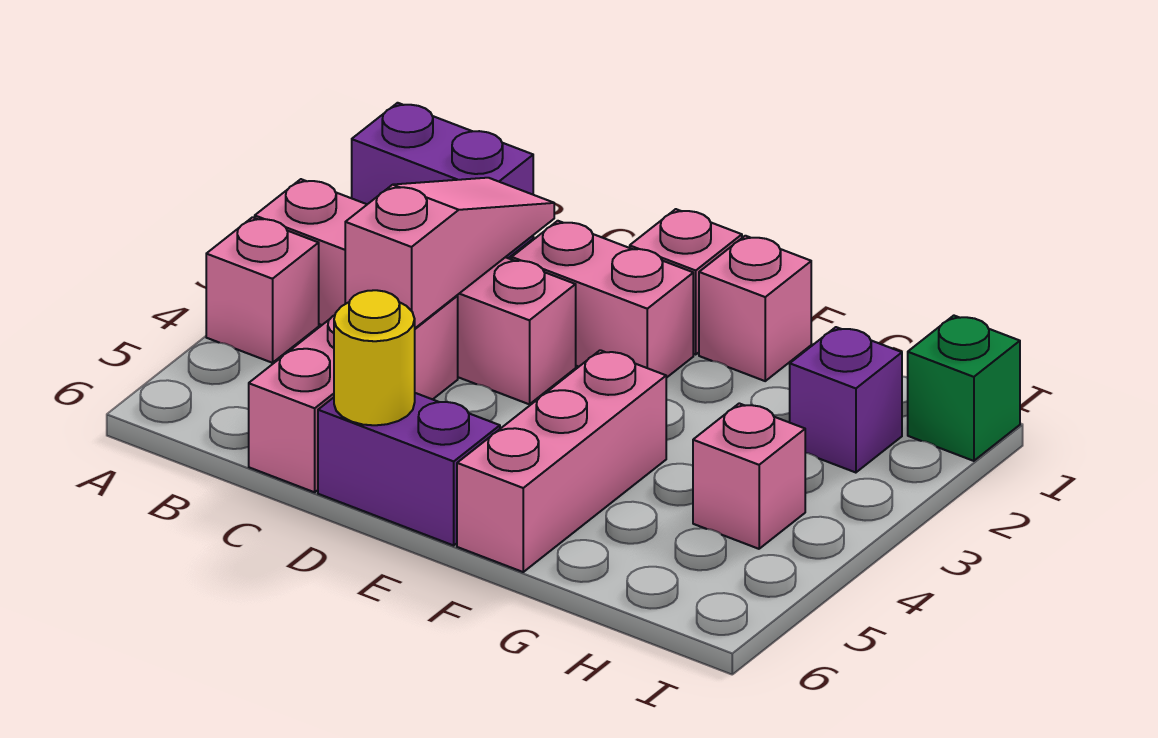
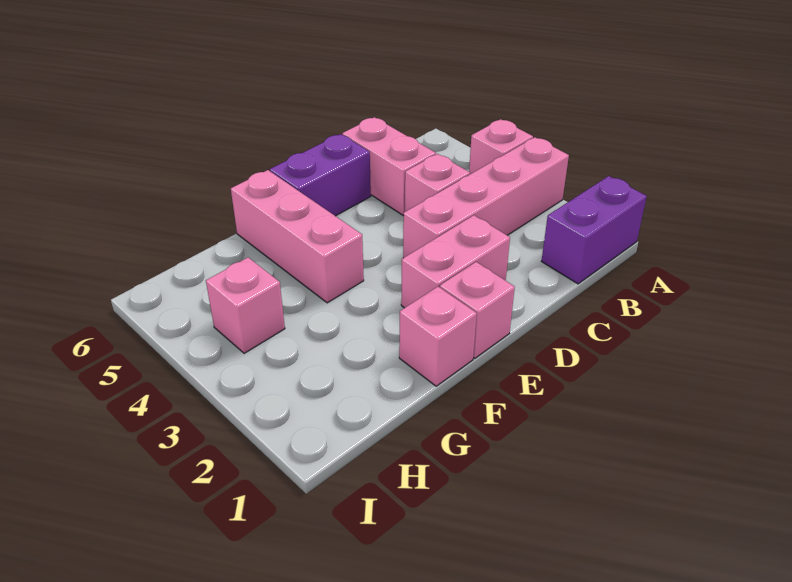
pink 1x3 slope [345,178,554,328] -> none
yellow 1x1 round brick [334,290,415,425] -> none
purple 1x1 brick [790,327,902,473] -> none
green 1x1 brick [908,316,1020,461] -> none

